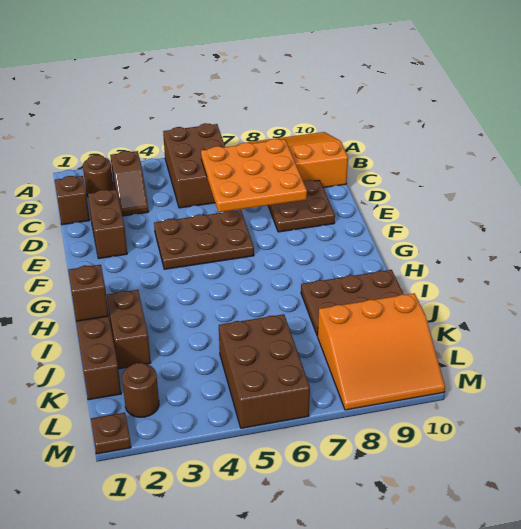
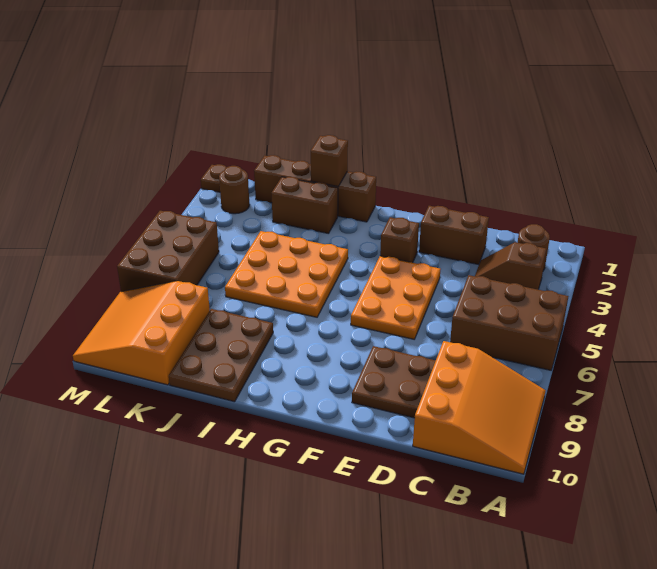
brown 1x1 brick [55,176,90,225] -> brown 1x1 brick moved to [380,217,419,263]
orange 3x3 plate [201,139,307,212] -> orange 3x3 plate moved to [225,231,348,317]
brown 2x3 plate [154,210,254,269] -> orange 2x3 plate [351,256,440,339]
brown 2x3 brick [219,314,310,428] -> brown 2x3 brick turned to [117,211,219,292]

